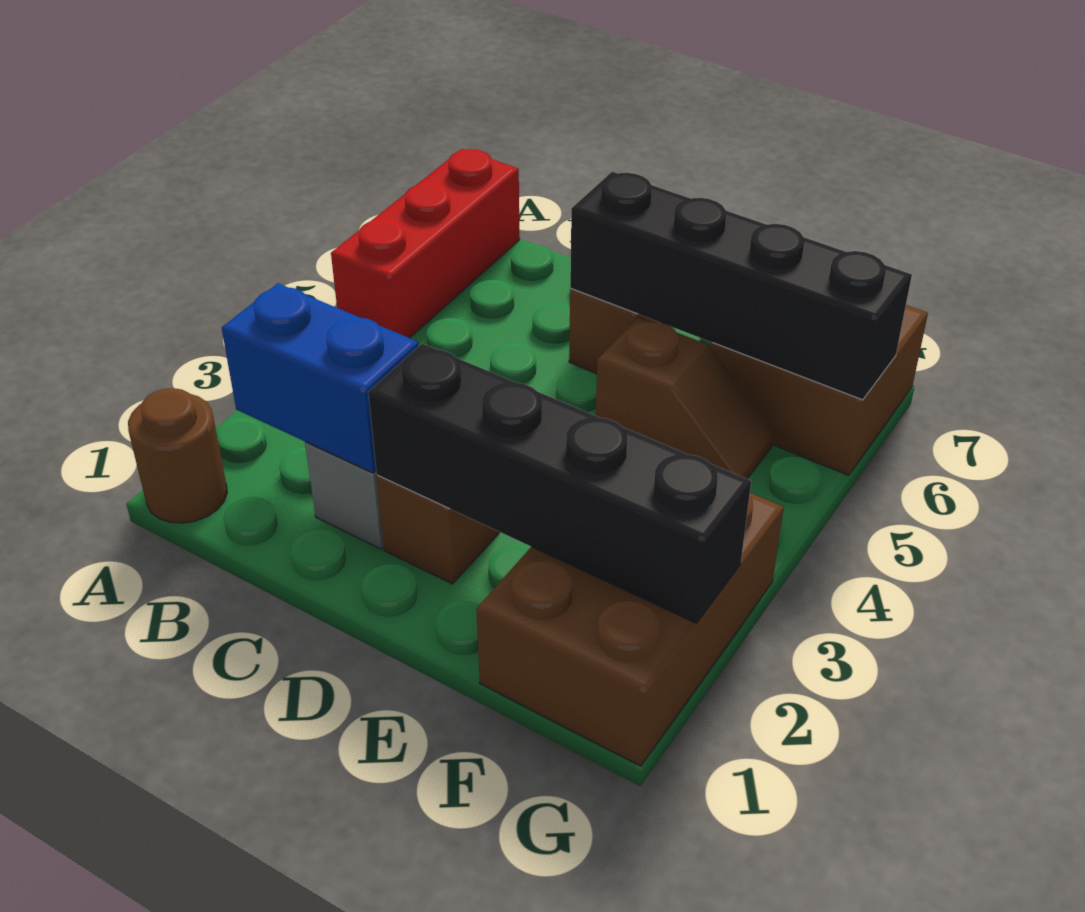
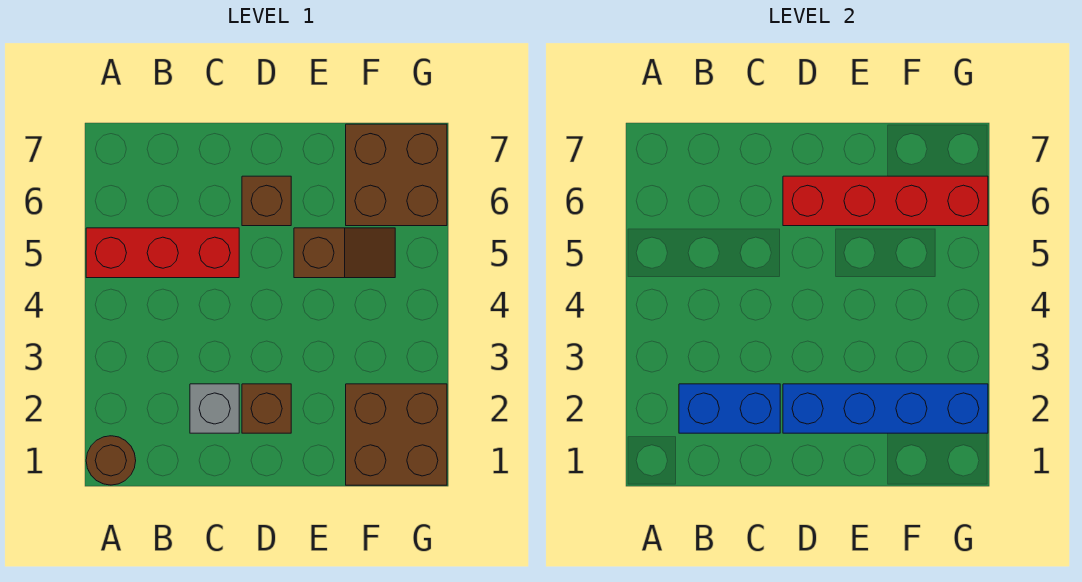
red 1x3 brick [331,149,520,338] -> red 1x3 brick turned to [86,228,239,278]
black 1x4 brick [368,344,751,623] -> blue 1x4 brick [783,384,988,433]
black 1x4 brick [570,172,912,400] -> red 1x4 brick [783,176,988,226]
brown 2x3 brick [476,493,784,766] -> brown 2x2 brick [346,384,447,485]

